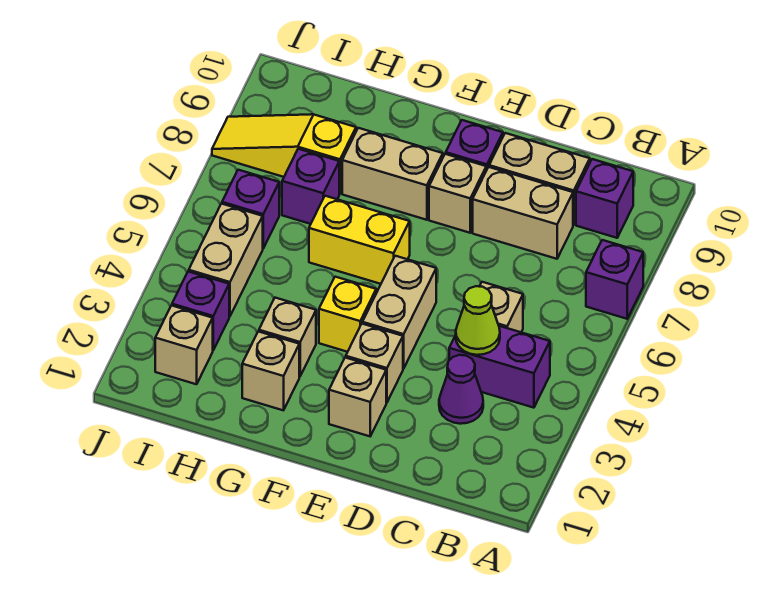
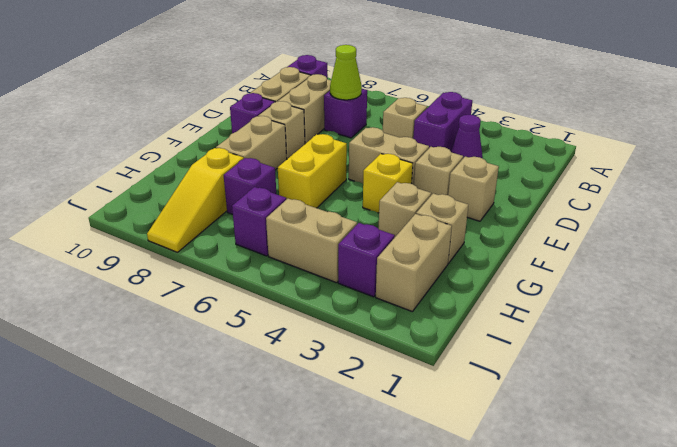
purple 1x1 brick [586,240,643,319] -> purple 1x1 brick moved to [324,89,367,138]
lime 1x1 cone [455,286,500,355] -> lime 1x1 cone moved to [330,45,362,100]
tan 1x1 brick [155,306,213,384] -> tan 1x2 brick [376,214,452,312]

